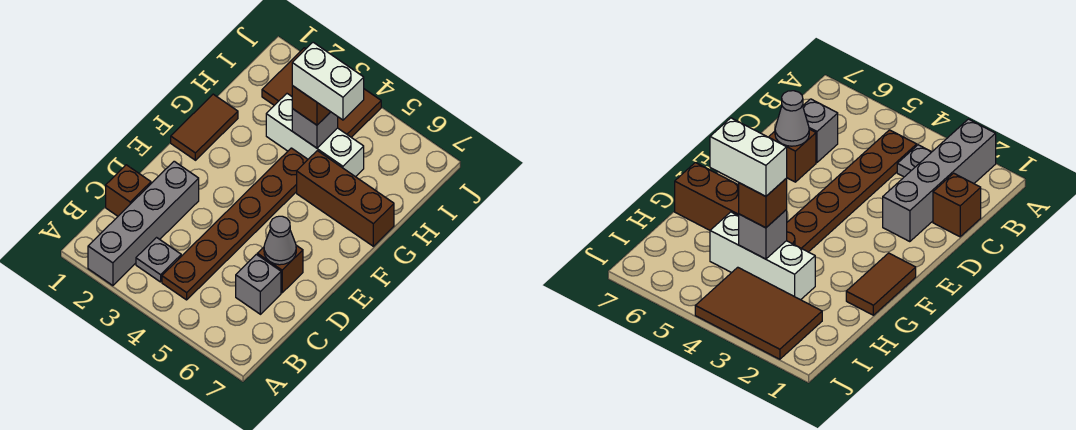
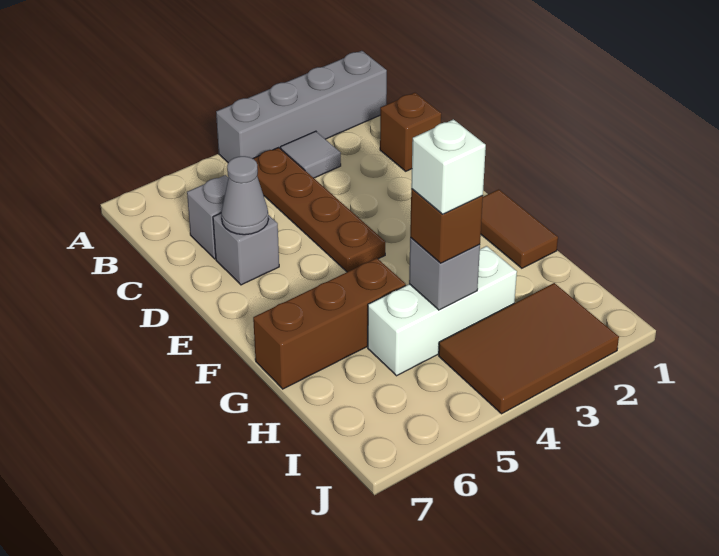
grey 1x4 brick [88,161,199,286] -> grey 1x4 brick turned to [216,51,387,162]
grey 1x1 plate [136,238,181,282] -> grey 1x1 tile [281,131,341,178]
brown 1x6 plate [162,148,308,300] -> brown 1x4 plate [253,147,385,272]
brown 1x1 brick [257,245,303,293] -> grey 1x1 brick [213,213,279,285]
white 1x2 brick [292,42,364,120] -> white 1x1 brick [411,119,486,214]

